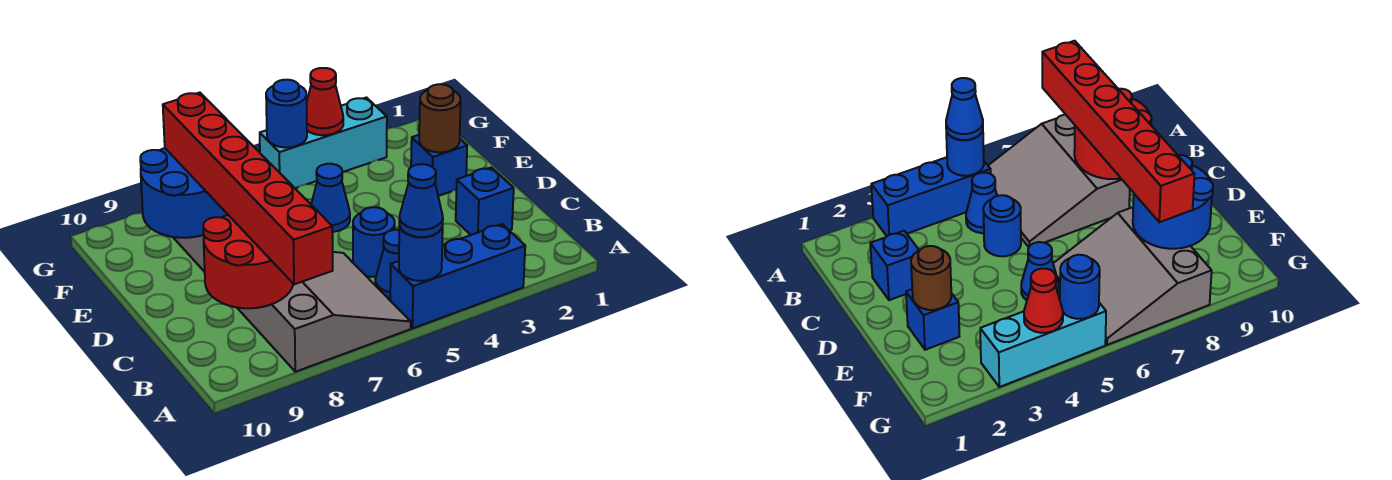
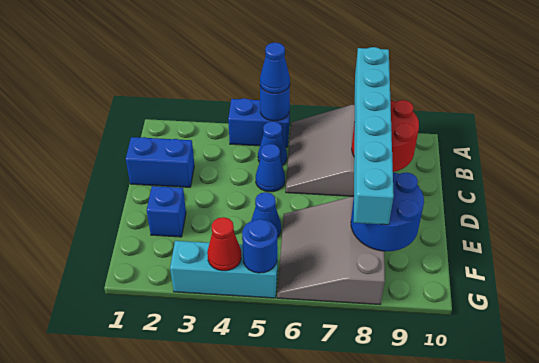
blue 1x3 brick [390,224,525,328] -> blue 1x2 brick [228,98,290,147]
red 1x6 brick [163,93,333,284] -> cyan 1x6 brick [354,47,394,225]
blue 1x1 brick [456,168,514,235] -> blue 1x2 brick [126,137,194,187]
blue 1x1 round brick [353,207,395,277] -> blue 1x1 cone [256,144,285,192]
brown 1x1 round brick [419,84,461,152] -> none

